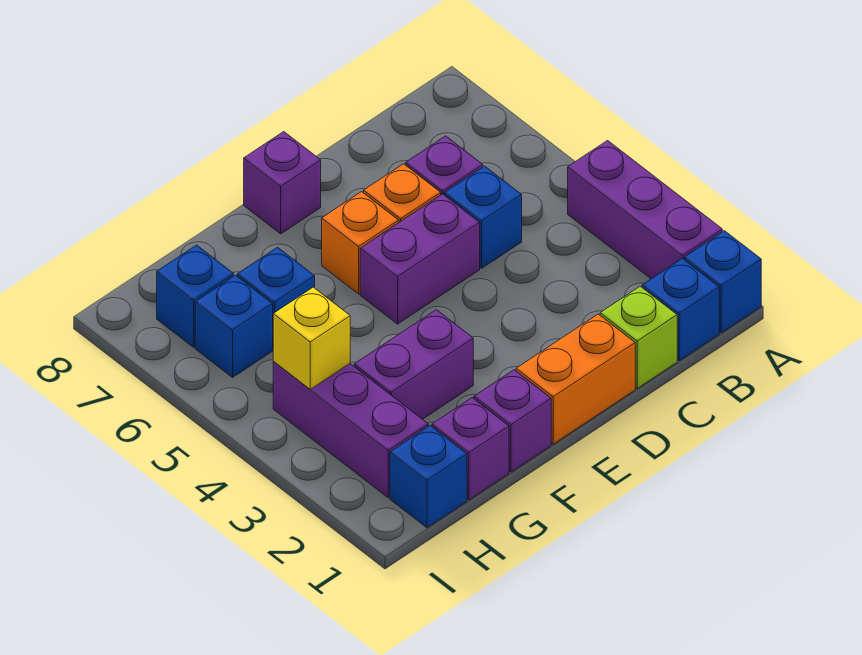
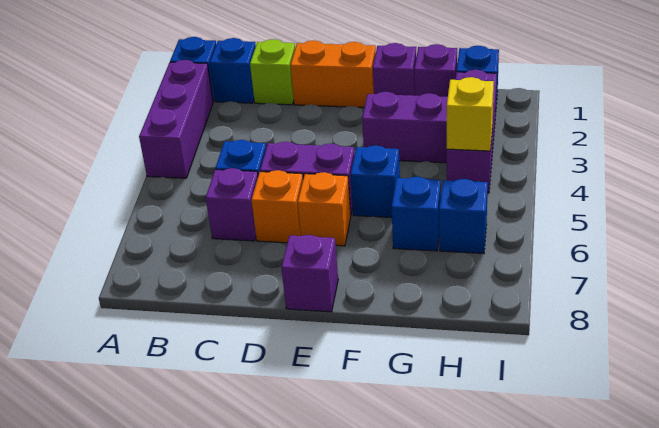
blue 1x1 brick [157,245,234,347] -> blue 1x1 brick moved to [351,145,400,218]

